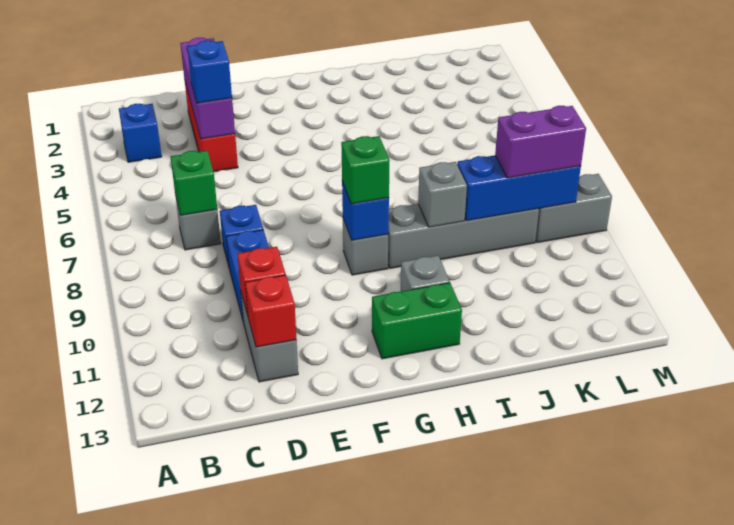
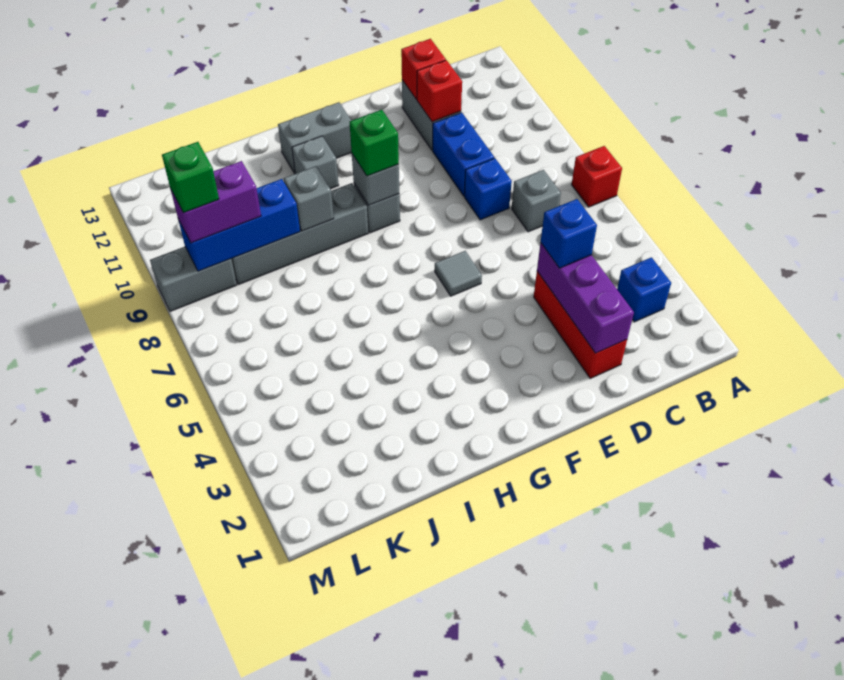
none -> red 1x1 brick [572,146,622,207]
green 1x1 brick [170,151,217,215] -> green 1x1 brick moved to [162,142,219,213]
none -> grey 1x1 tile [435,251,482,296]
blue 1x1 brick [342,181,389,240] -> grey 1x1 brick [352,154,399,205]
green 1x2 brick [372,283,462,359] -> grey 1x2 brick [278,102,352,173]

